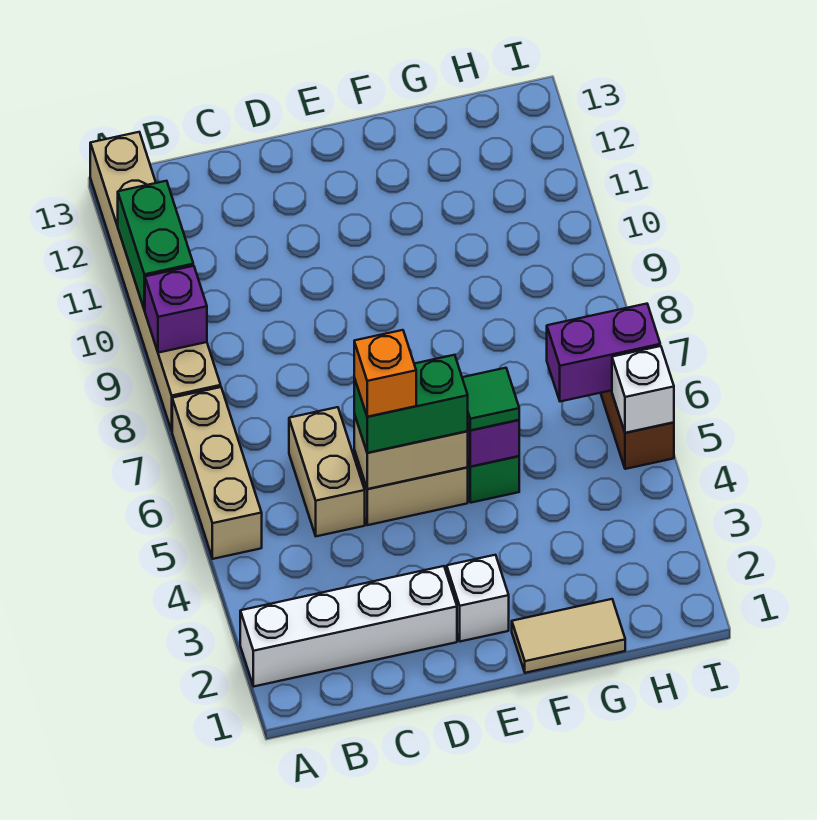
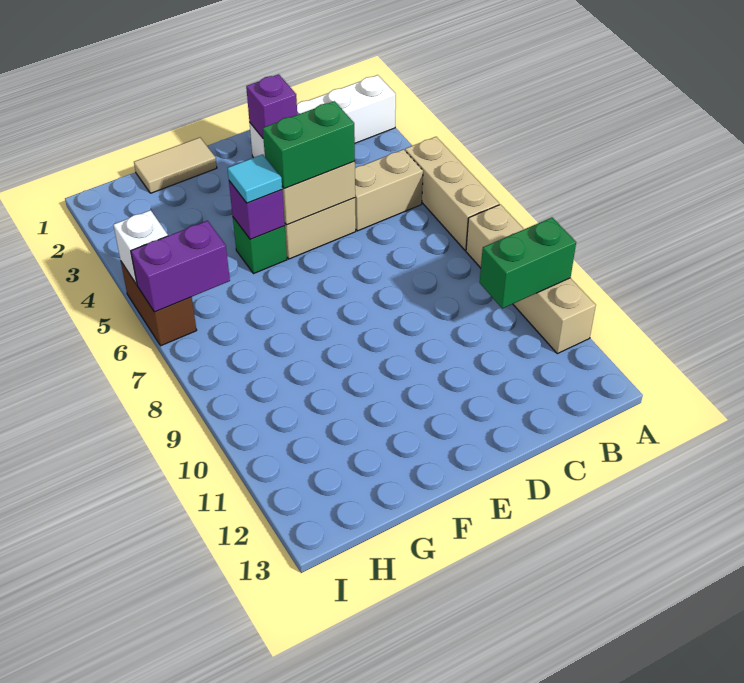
tan 1x6 brick [90,132,221,431] -> tan 1x4 brick [466,204,596,354]
purple 1x1 brick [145,266,207,353] -> purple 1x1 brick moved to [246,74,297,138]
green 1x2 brick [118,181,193,310] -> green 1x2 brick turned to [480,218,576,308]
tan 1x2 brick [289,407,365,536] -> tan 1x2 brick turned to [355,149,423,231]
orange 1x1 brick [354,330,416,417] -> none
white 1x1 brick [447,555,509,642] -> none
green 1x1 tile [462,368,519,430] -> cyan 1x1 tile [227,154,282,203]

